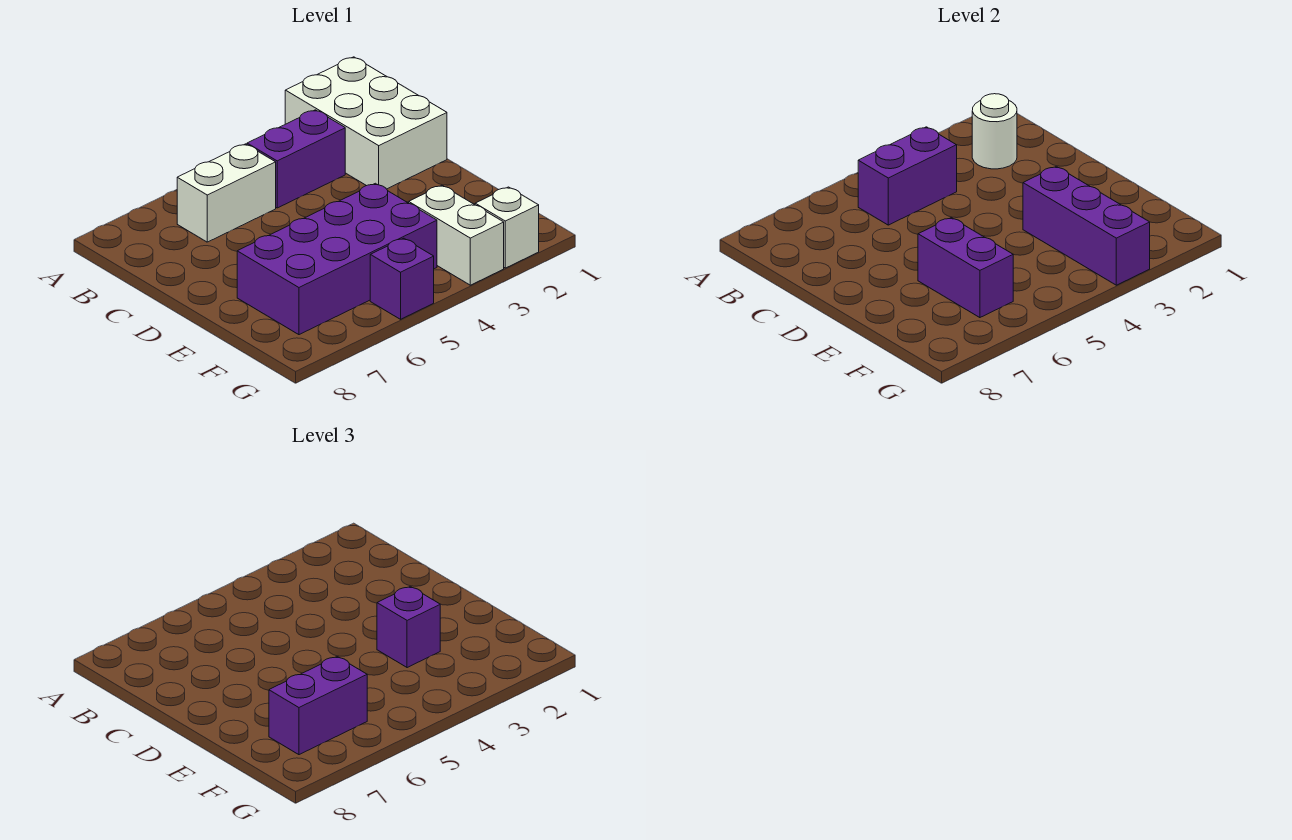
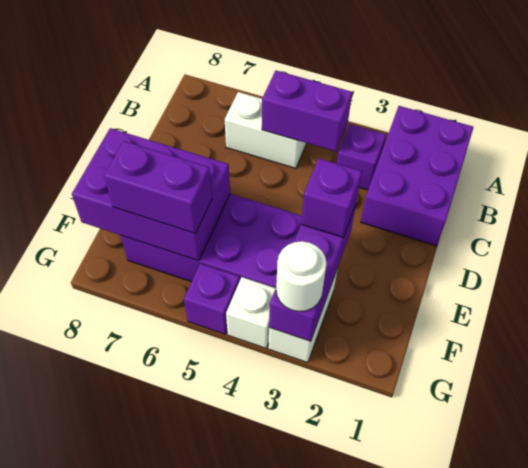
white 2x3 brick [285,57,447,189] -> purple 2x3 brick [361,106,474,246]
white 1x1 round brick [972,94,1017,169] -> white 1x1 round brick moved to [276,241,327,311]
purple 1x2 brick [247,110,345,208] -> purple 1x1 brick [337,124,386,190]
purple 1x2 brick [918,218,1013,318] -> purple 2x3 brick [72,128,230,261]
white 1x1 brick [475,187,539,268] -> white 1x1 brick moved to [226,277,276,348]

